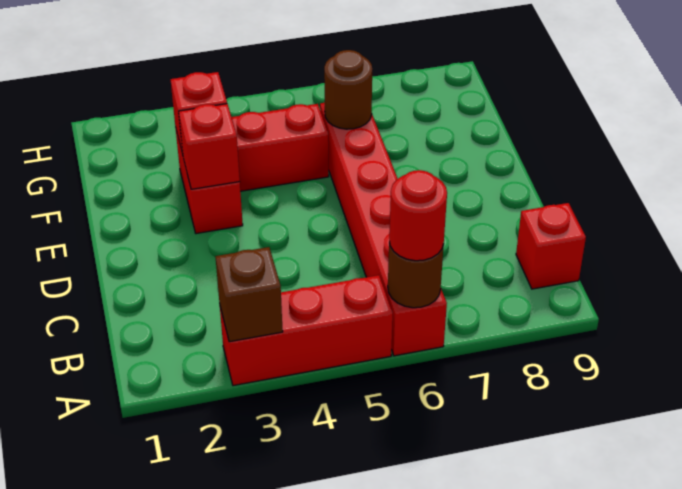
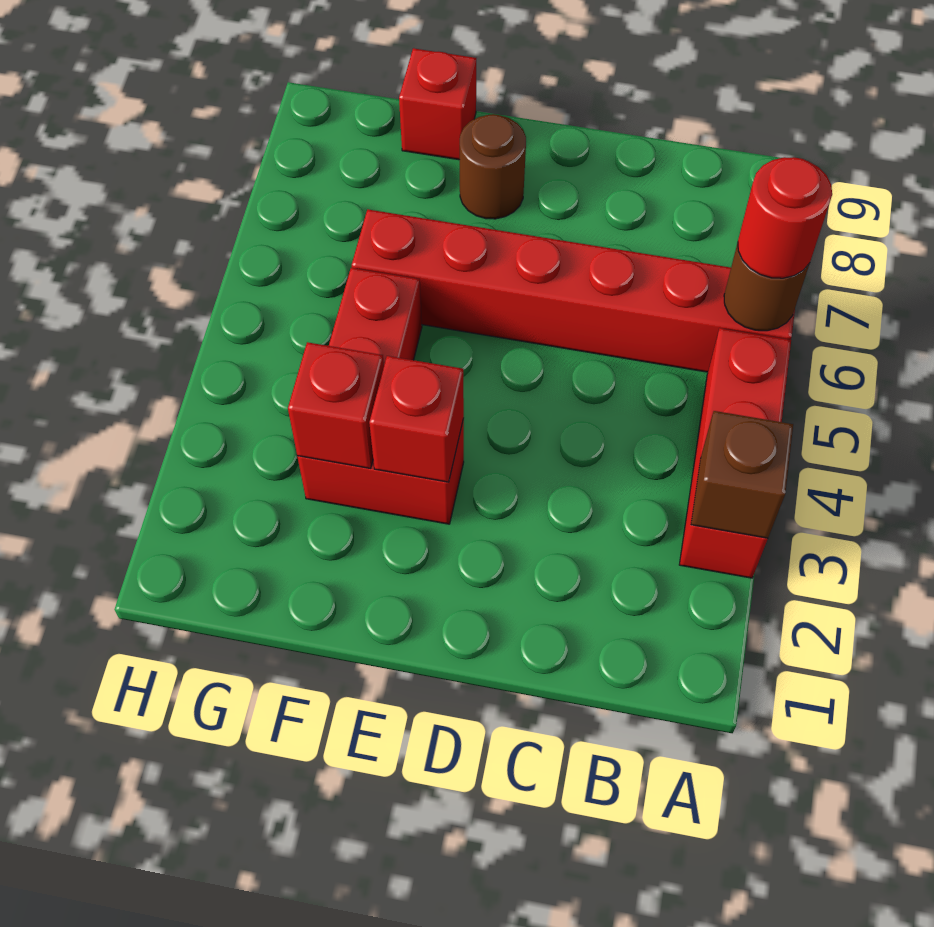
red 1x1 brick [516,203,586,289] -> red 1x1 brick moved to [399,48,476,160]
brown 1x1 round brick [324,50,372,129] -> brown 1x1 round brick moved to [460,114,526,219]

